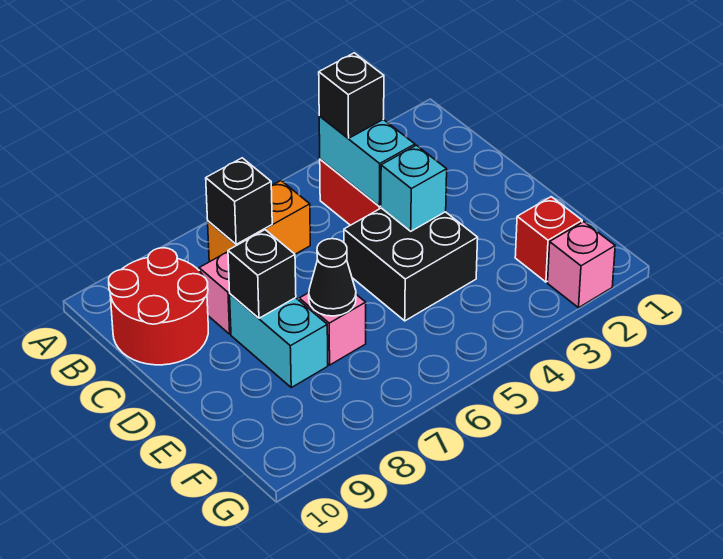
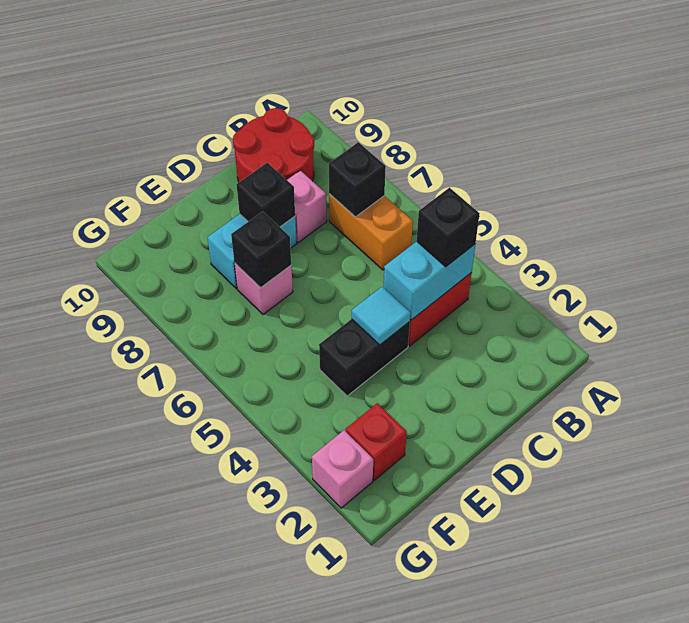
black 2x2 brick [344,208,478,321] -> black 1x2 brick [319,319,410,396]
cyan 1x1 brick [381,145,447,231] -> cyan 1x1 tile [352,287,411,345]
black 1x1 cone [309,239,356,316] -> black 1x1 brick [231,211,291,288]

